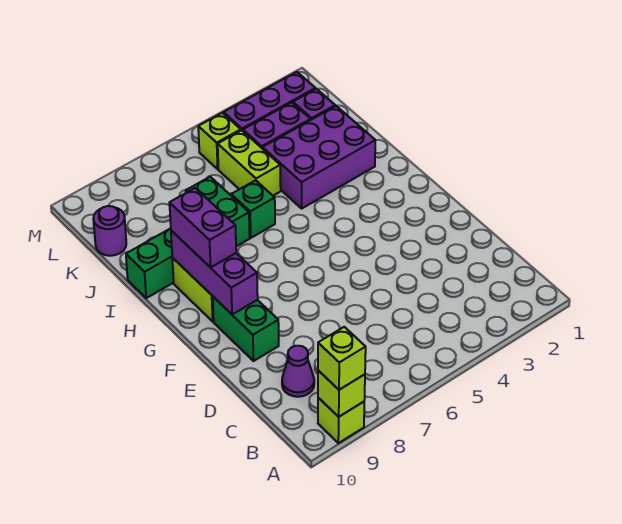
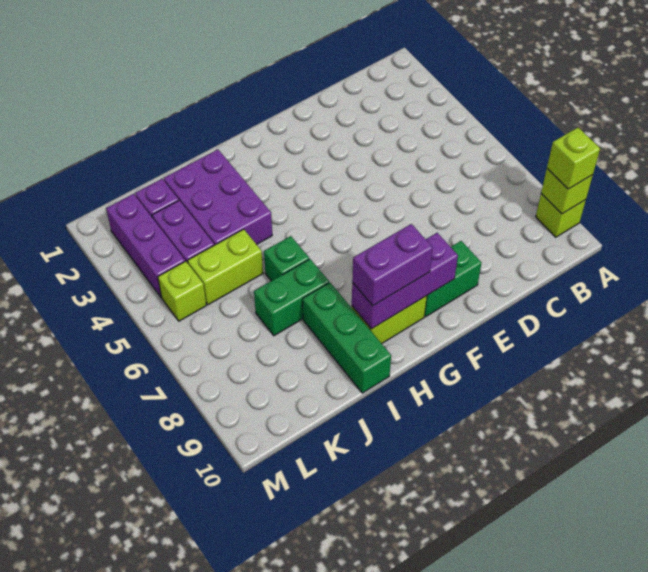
purple 1x1 cone [282,346,314,397] -> none
purple 1x1 round brick [93,206,126,256] -> none

